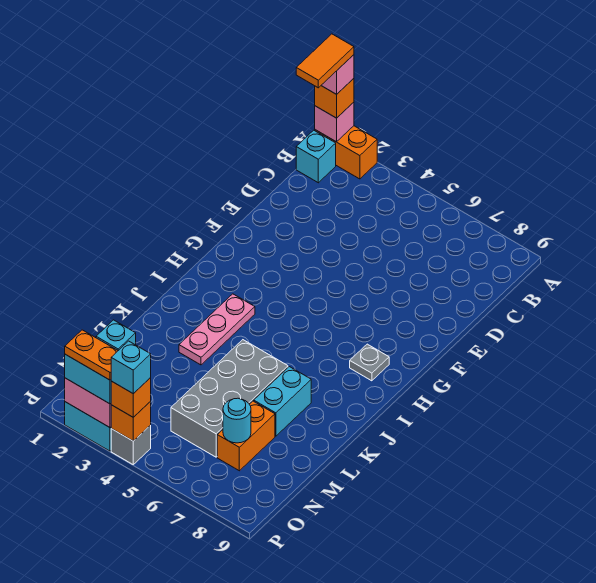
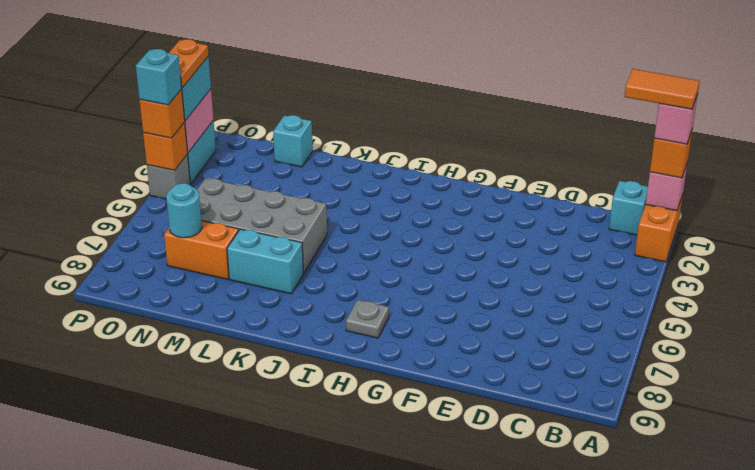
pink 1x3 plate [179,294,255,365] -> none

